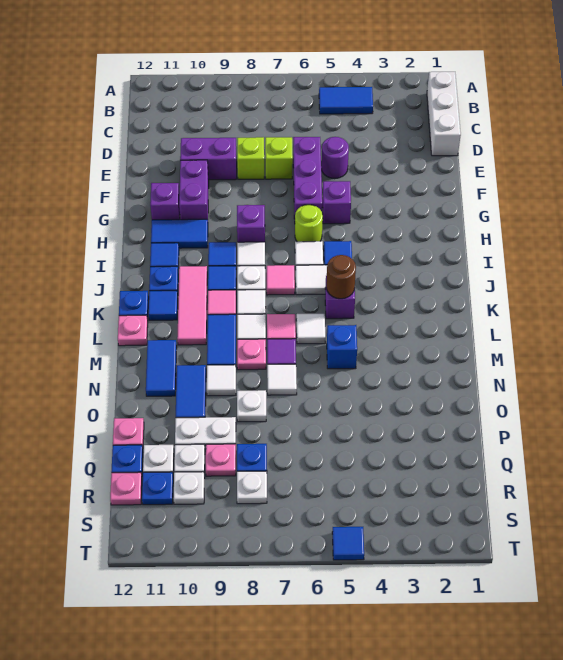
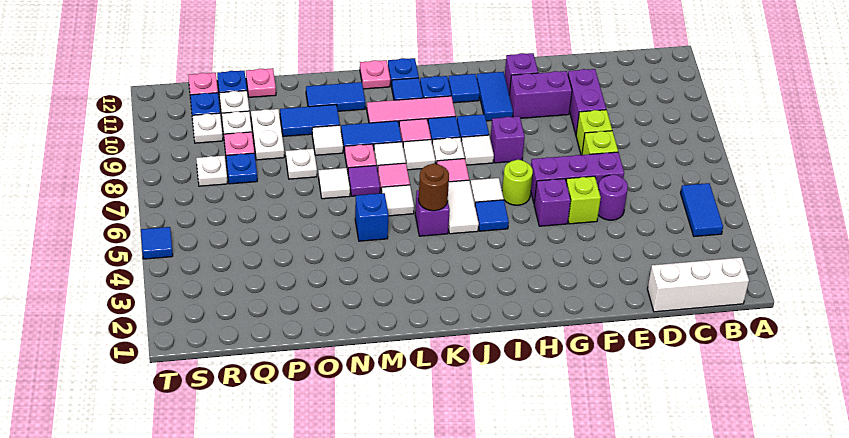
none -> lime 1x1 brick [566,176,601,224]

